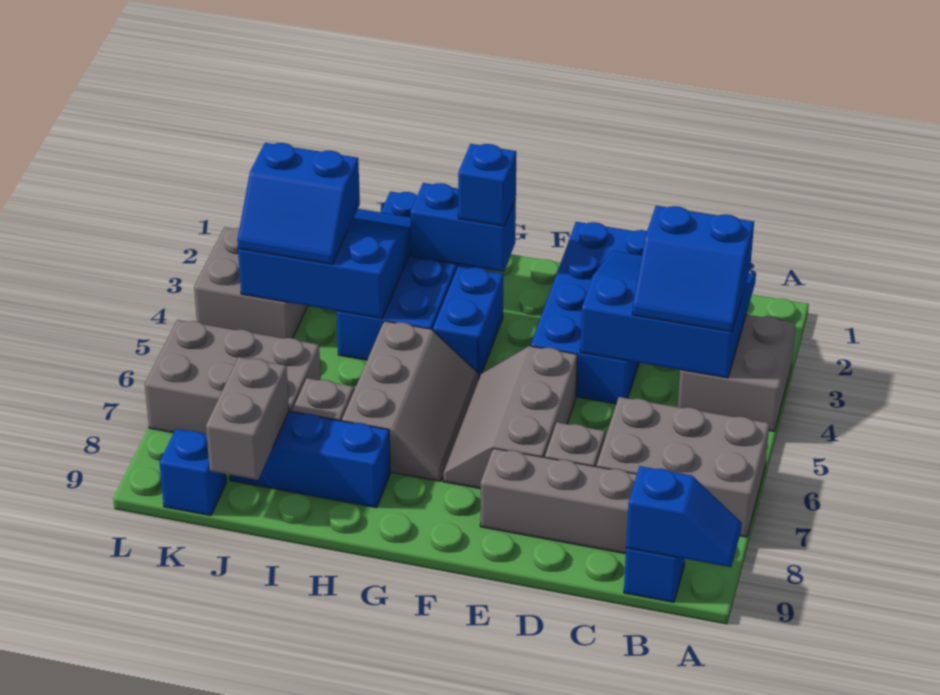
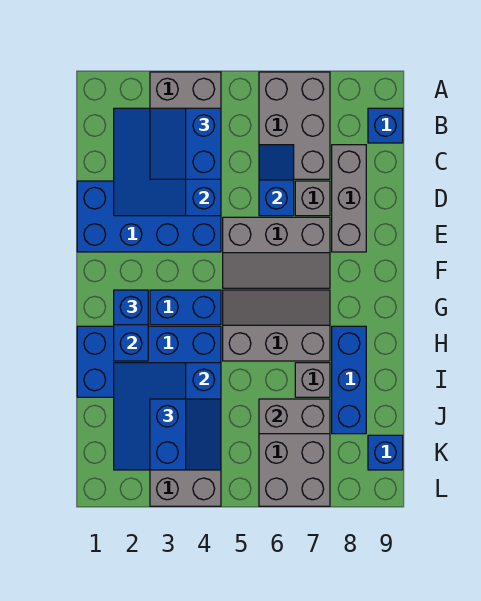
blue 1x2 slope [626,466,742,567] -> blue 1x2 slope moved to [259,145,294,216]
blue 2x2 slope [632,206,754,332] -> blue 2x2 slope turned to [150,108,221,179]
grey 1x2 brick [206,357,289,480] -> grey 1x2 brick moved to [259,399,330,434]

